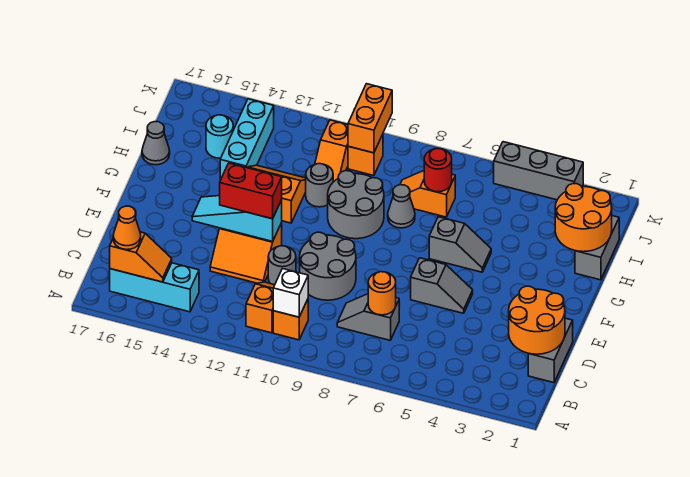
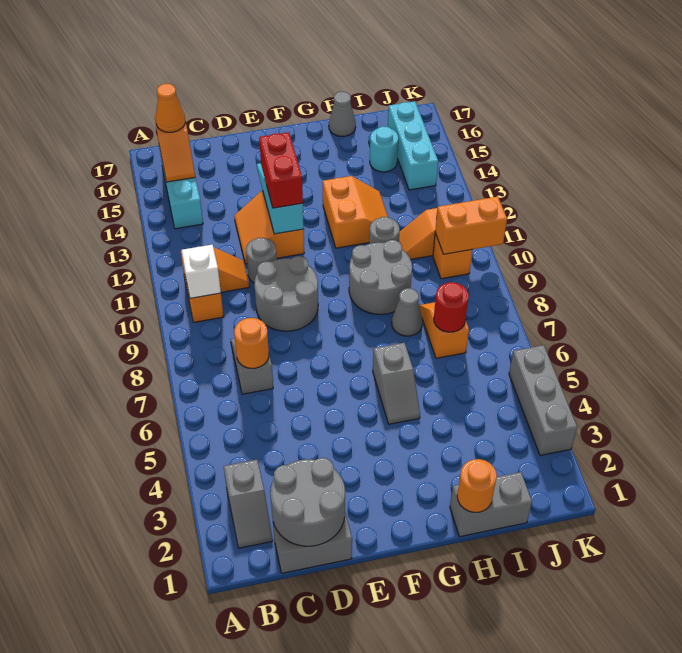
orange 2x2 round brick [509,286,565,354] -> grey 2x2 round brick [270,458,345,546]
grey 1x2 slope [411,258,473,313] -> grey 1x2 slope moved to [224,460,273,548]
orange 2x2 round brick [555,184,612,252] -> orange 1x1 round brick [457,459,497,512]
cyan 1x3 brick [220,99,274,180] -> cyan 1x3 brick turned to [388,101,438,190]

